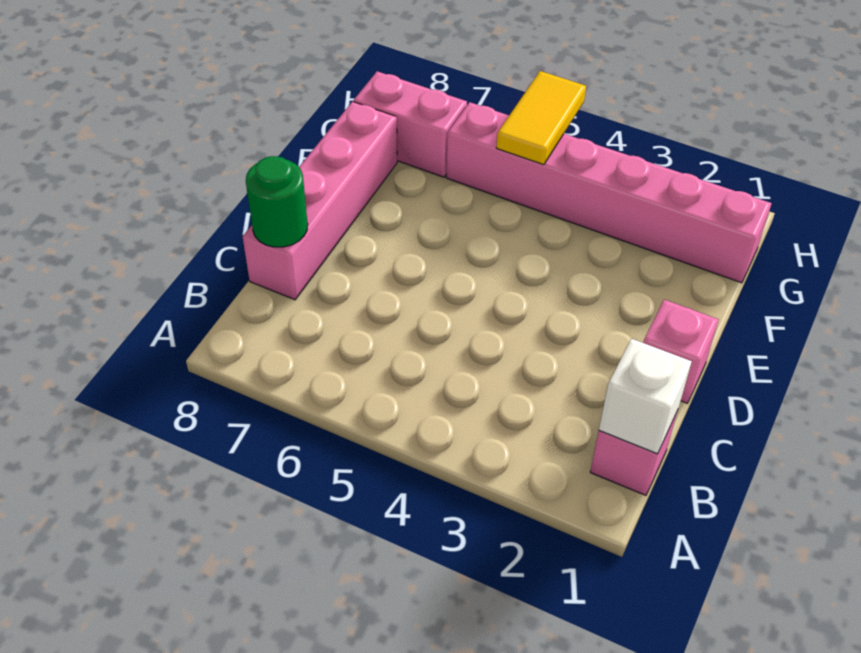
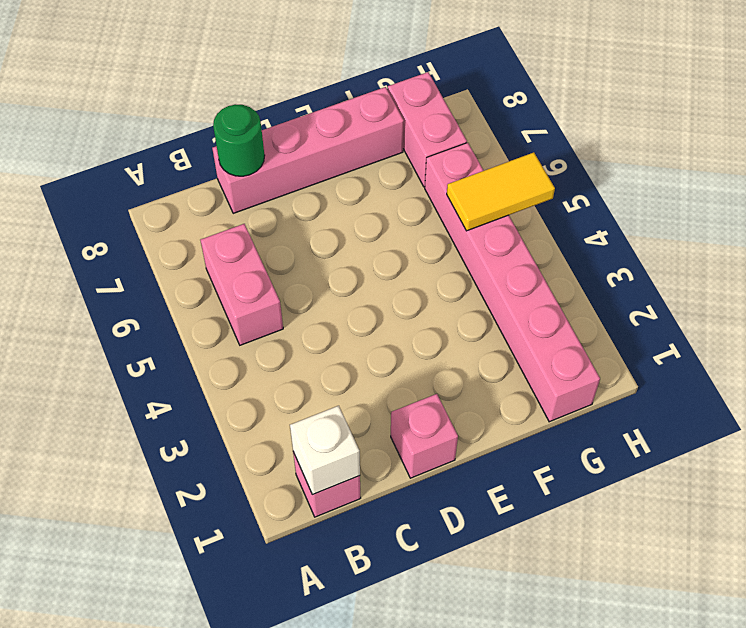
none -> pink 1x2 brick [201,224,283,345]

